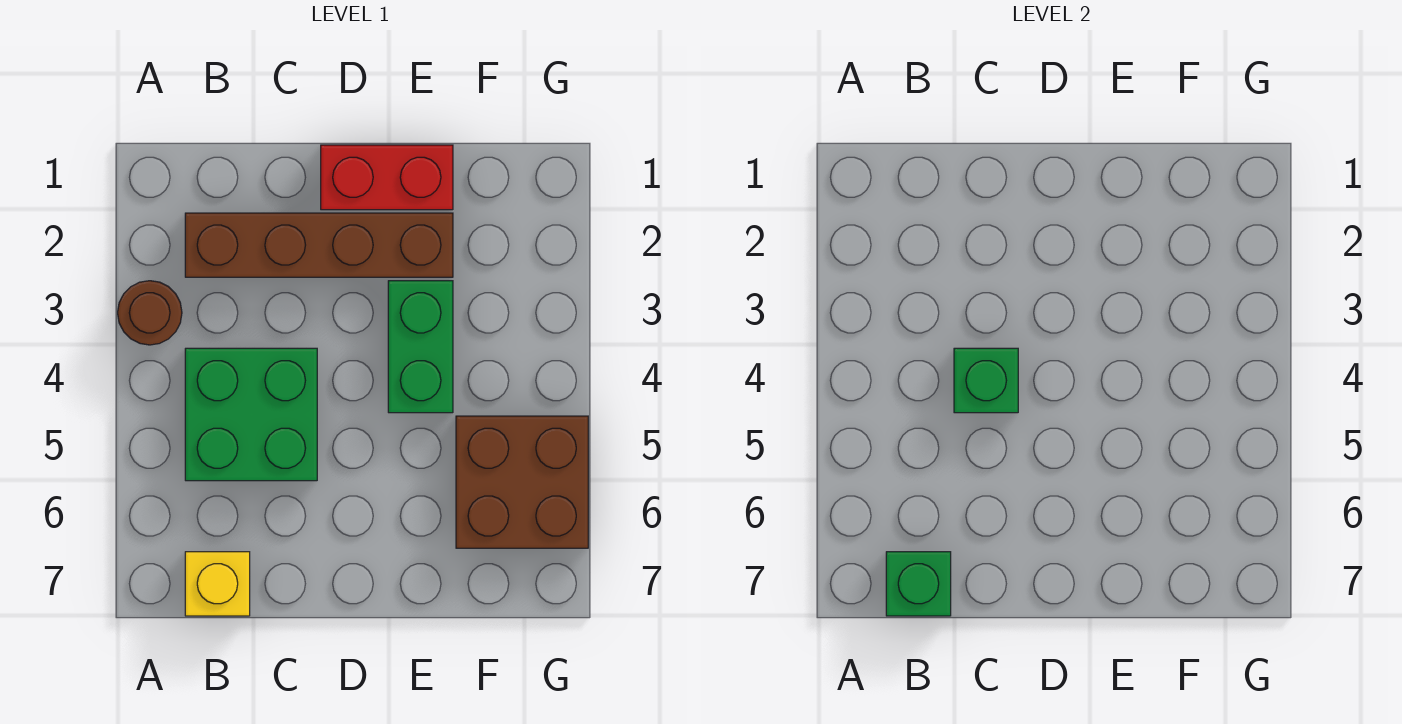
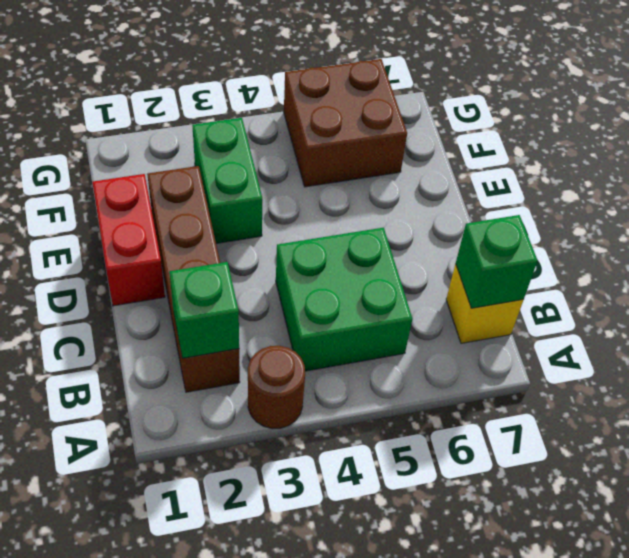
green 1x1 brick [954,348,1018,413] -> green 1x1 brick moved to [169,262,239,358]
green 1x2 brick [388,281,453,413] -> green 1x2 brick turned to [192,118,262,243]

